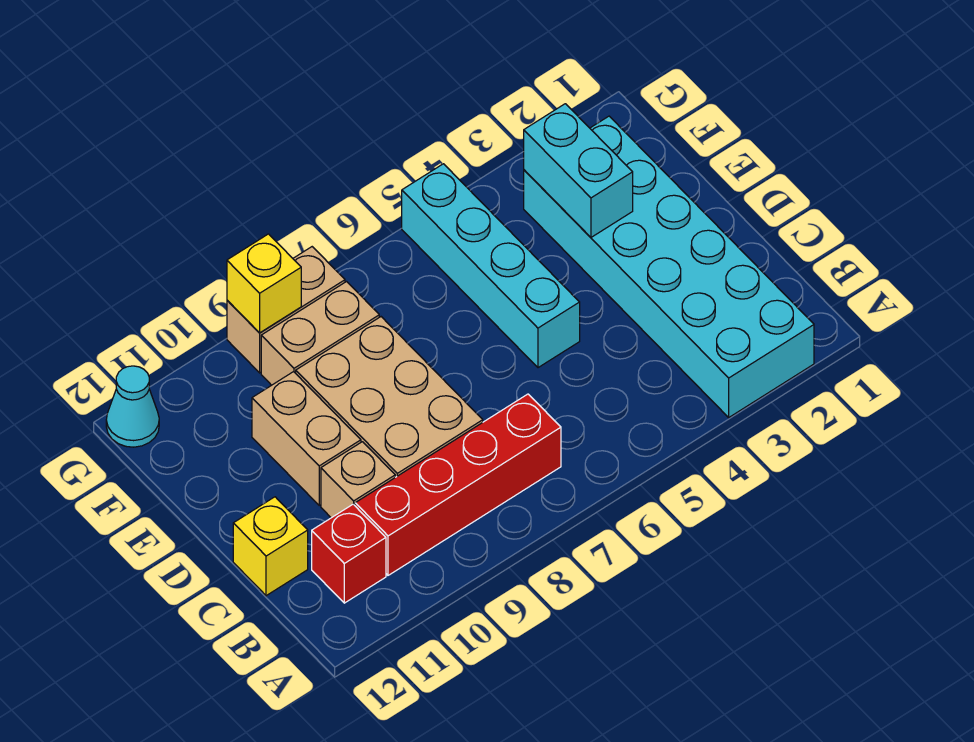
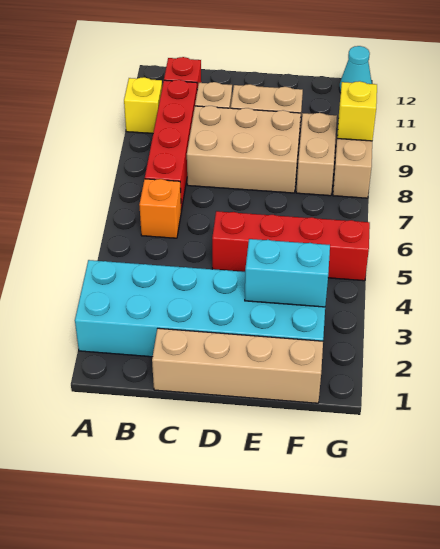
none -> orange 1x1 brick [139,179,181,238]
none -> tan 1x4 brick [152,328,323,403]
yellow 1x1 brick [233,497,308,596] -> yellow 1x1 brick moved to [124,77,162,133]
cyan 1x4 brick [402,164,580,368] -> red 1x4 brick [212,211,370,281]

